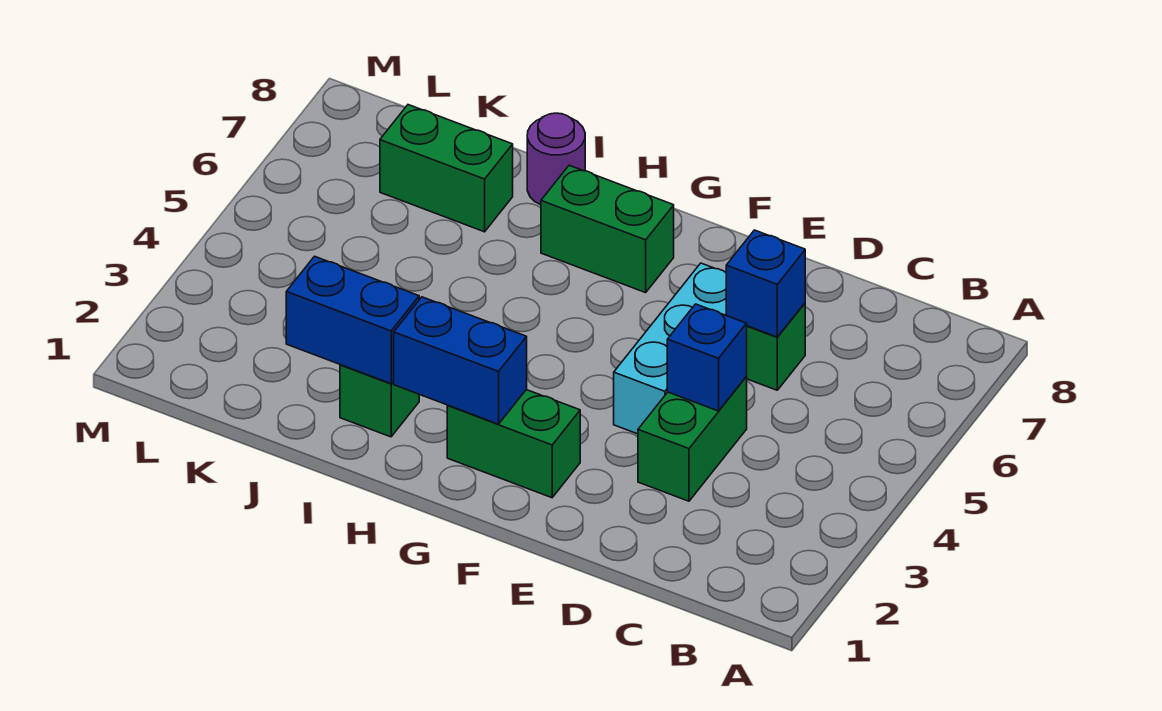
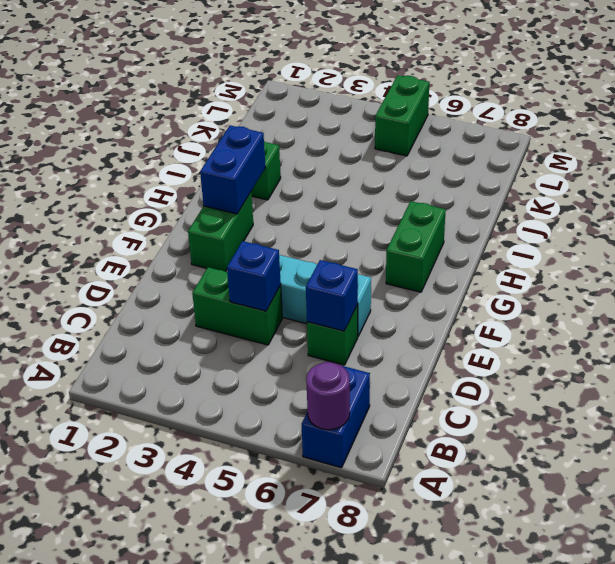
blue 1x2 brick [286,256,419,384] -> blue 1x2 brick moved to [302,366,370,468]
purple 1x1 round brick [527,113,585,205] -> purple 1x1 round brick moved to [306,362,350,430]
green 1x2 brick [380,105,513,232] -> green 1x2 brick moved to [375,75,429,156]

